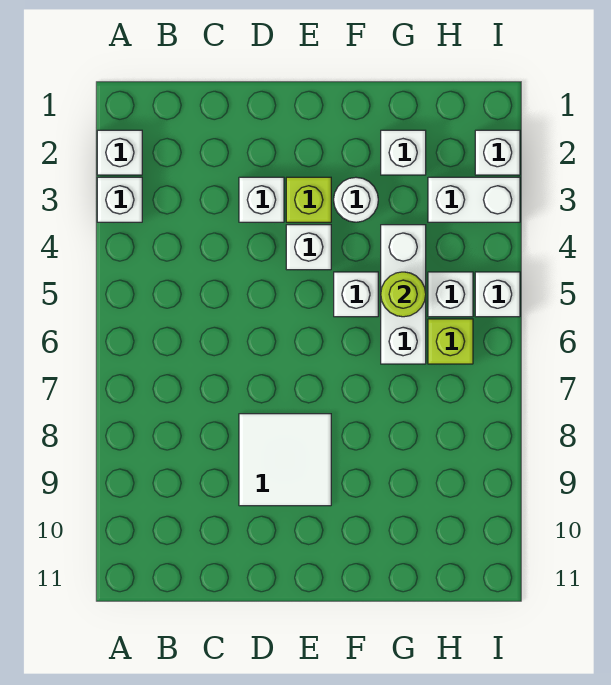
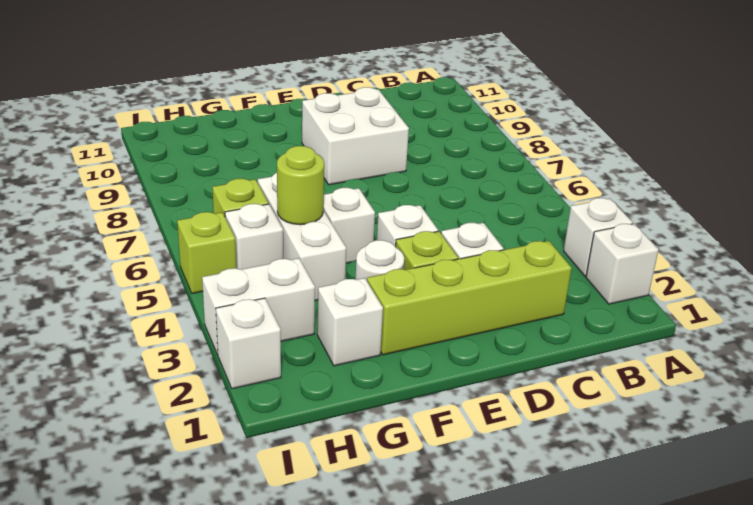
none -> lime 1x4 brick [367,241,572,355]
white 2x2 tile [239,414,331,506] -> white 2x2 brick [302,87,409,185]
white 1x1 brick [475,272,520,317] -> lime 1x1 brick [177,212,236,294]

